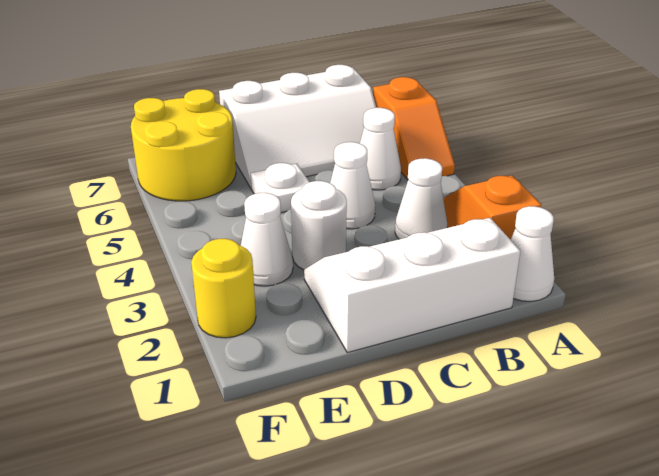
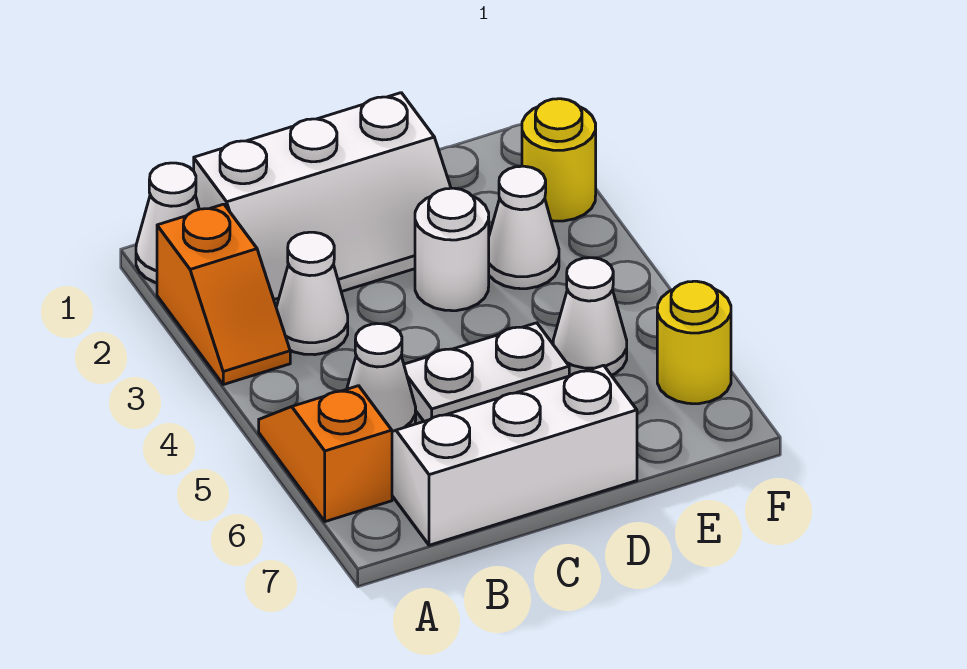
white 1x1 cone [330,142,375,229] -> white 1x1 cone moved to [553,258,627,376]
white 1x1 plate [251,163,309,213] -> white 1x2 plate [404,323,569,421]
yellow 2x2 round brick [131,89,236,201] -> yellow 1x1 round brick [657,281,731,404]

